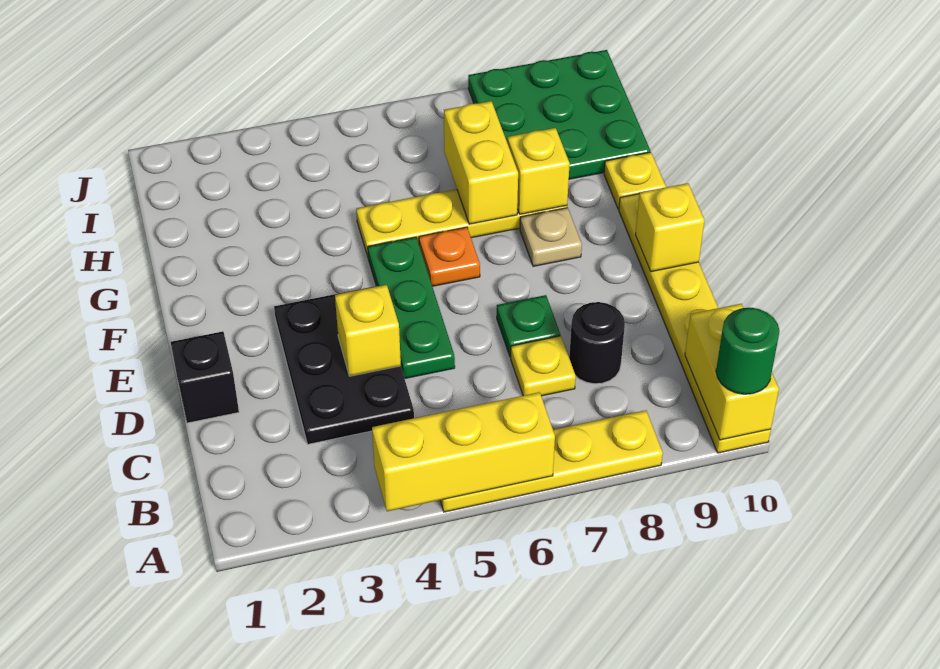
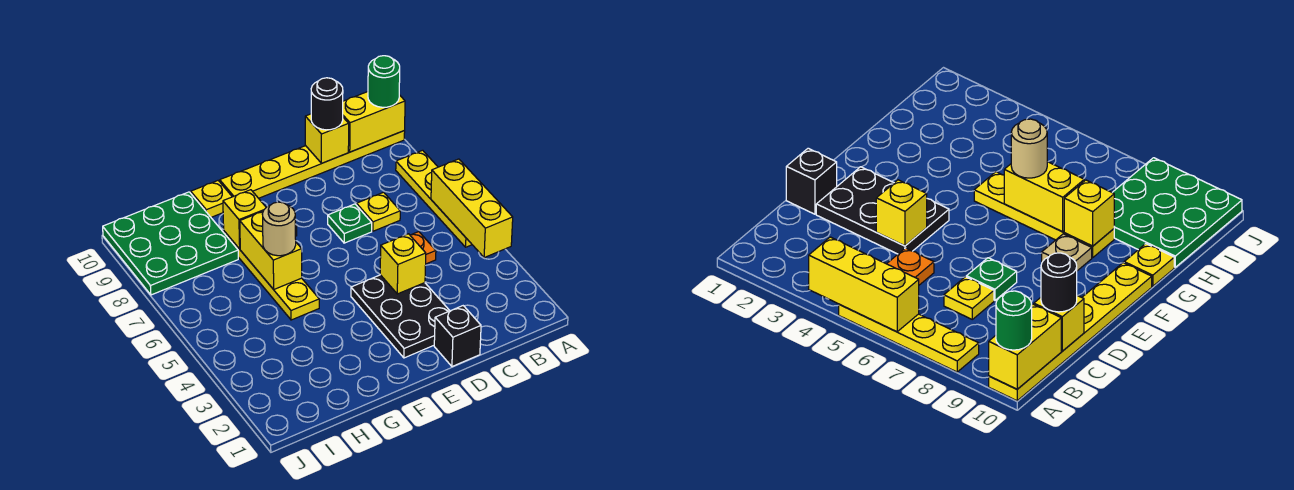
black 2x3 plate [274,286,414,444] -> black 2x3 plate turned to [351,275,450,358]
black 1x1 round brick [569,302,625,384] -> black 1x1 round brick moved to [311,78,343,130]
green 1x3 plate [368,237,455,379] -> none
yellow 1x1 brick [635,183,705,272] -> yellow 1x1 brick moved to [305,114,349,163]
orange 1x1 plate [419,227,480,286] -> orange 1x1 plate moved to [410,232,436,264]
none -> tan 1x1 round brick [262,202,296,256]
yellow 1x2 brick [444,101,518,224] -> yellow 1x2 brick turned to [240,212,302,289]

